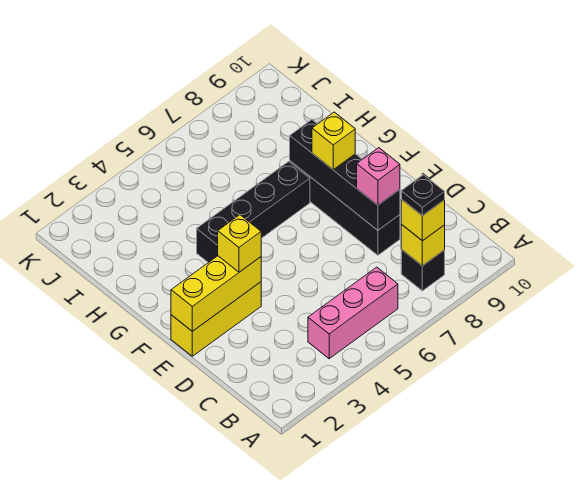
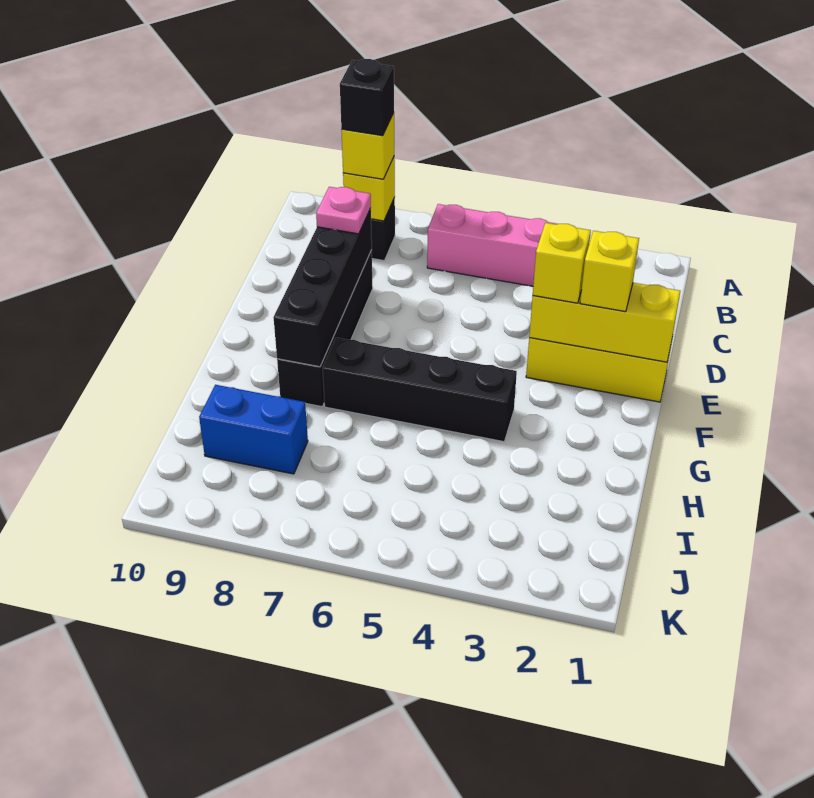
black 1x1 plate [401,175,445,216] -> black 1x1 brick [340,59,394,136]
pink 1x1 brick [357,148,400,205] -> pink 1x1 plate [316,187,371,234]
yellow 1x1 brick [312,112,355,169] -> yellow 1x1 brick moved to [580,231,639,312]
none -> blue 1x2 brick [199,385,308,474]

